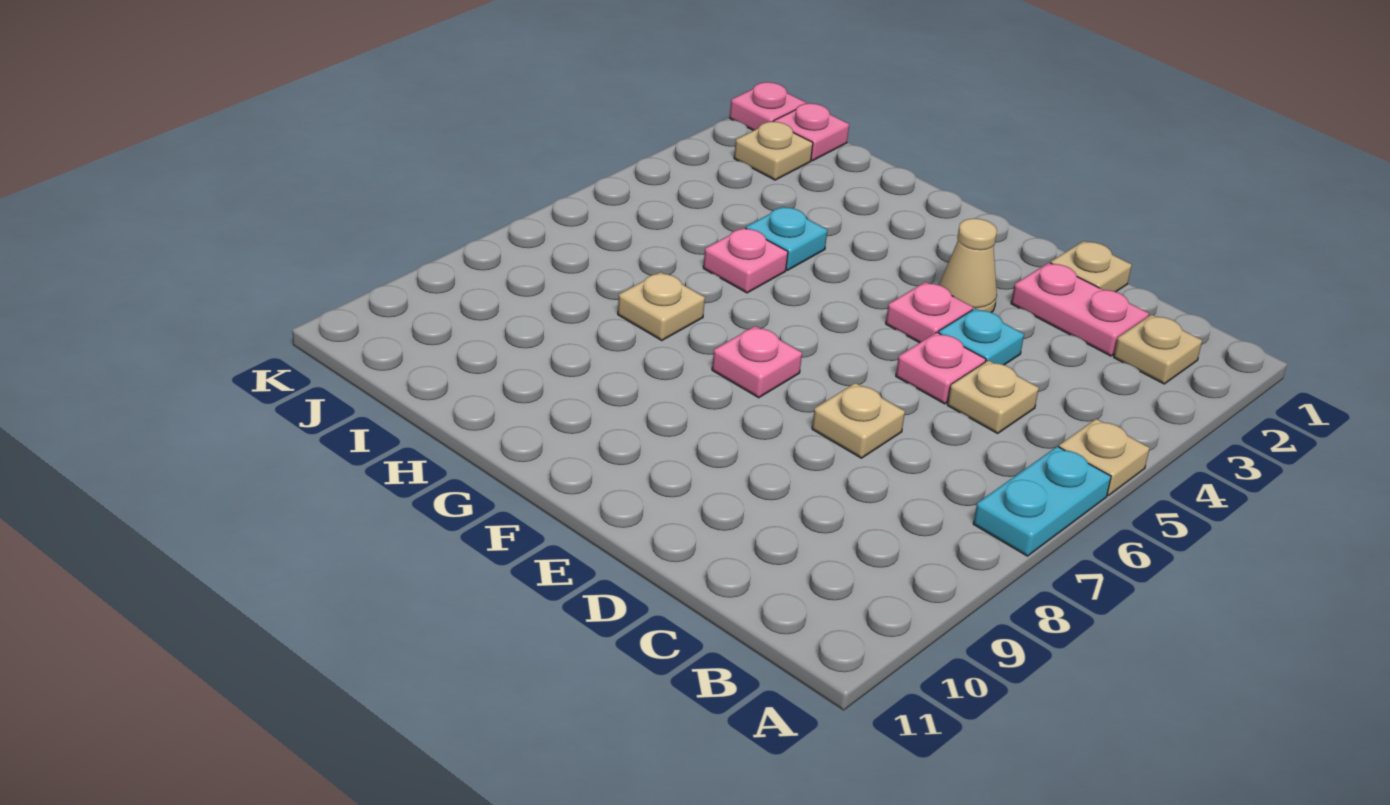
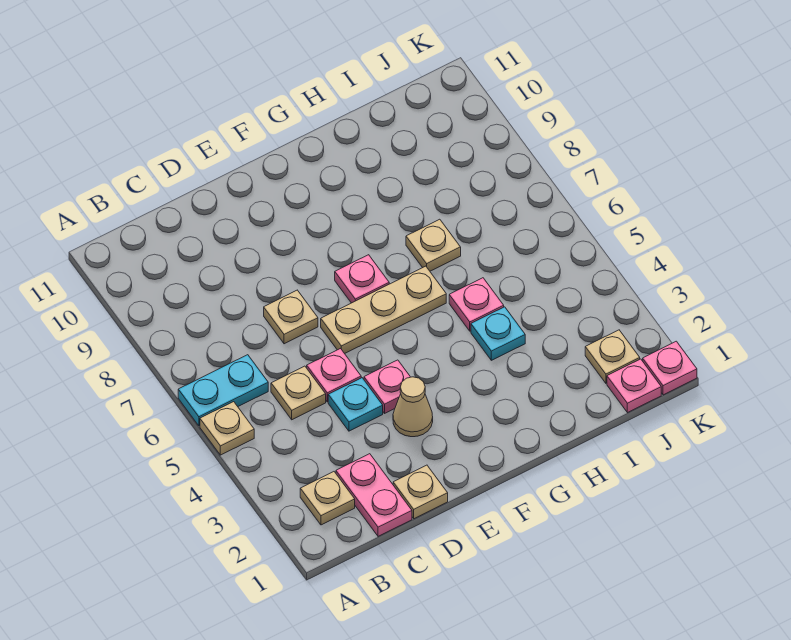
cyan 1x2 plate [973,446,1111,556] -> cyan 1x2 plate turned to [178,355,268,426]
pink 1x2 plate [1011,263,1149,356] -> pink 1x2 plate turned to [336,454,412,536]
none -> tan 1x3 plate [321,266,446,354]

